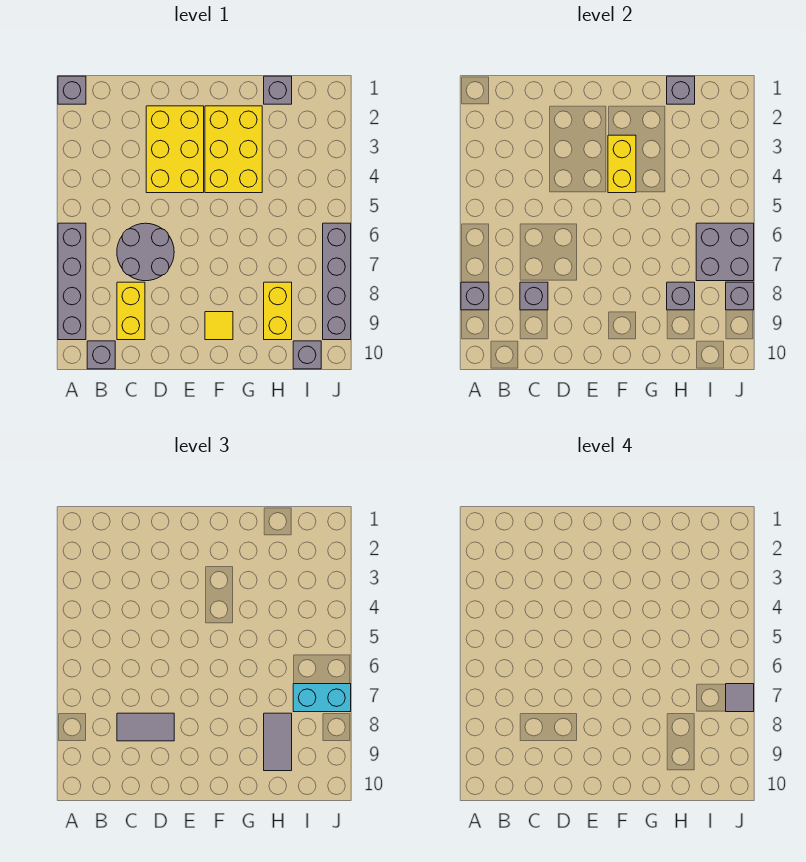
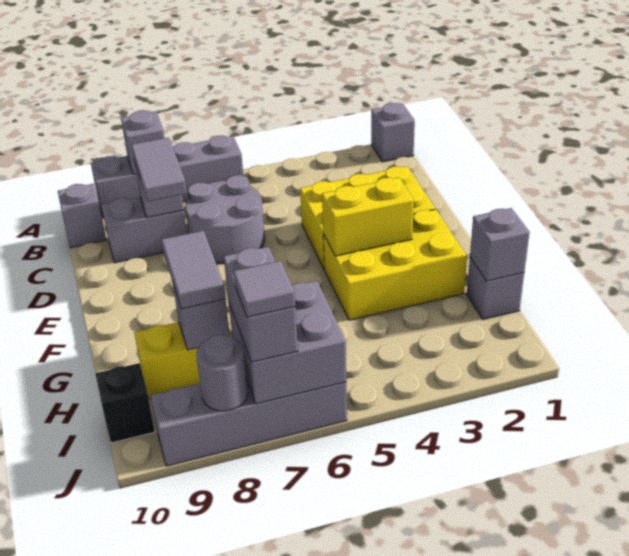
yellow 1x2 brick [117,282,145,340] -> grey 1x2 brick [102,197,187,263]
yellow 1x1 tile [205,312,233,340] -> none
grey 1x2 tile [264,713,292,771] -> grey 1x2 tile turned to [162,231,226,309]
cyan 1x2 brick [293,684,351,712] -> grey 1x2 brick [224,247,298,362]
grey 1x1 brick [293,341,321,369] -> black 1x1 brick [95,363,155,443]
grey 1x1 brick [726,282,754,310] -> grey 1x1 round brick [196,335,248,411]

